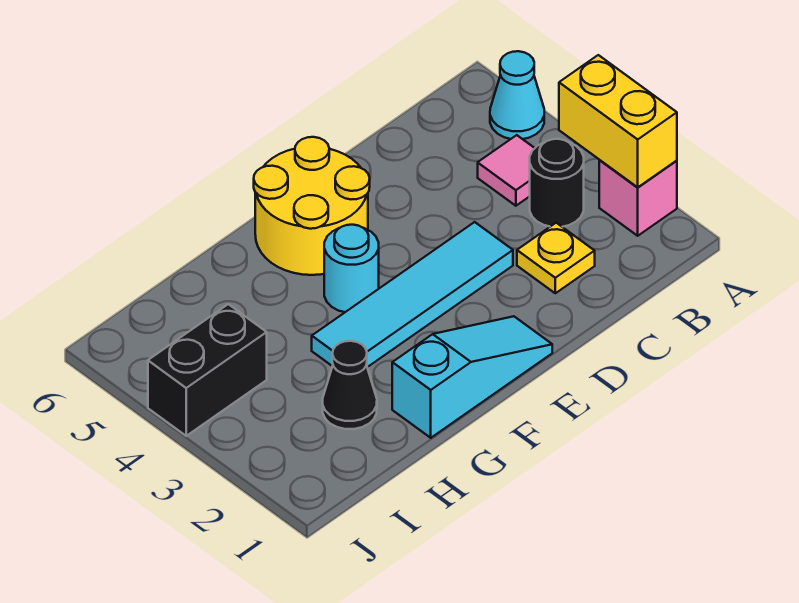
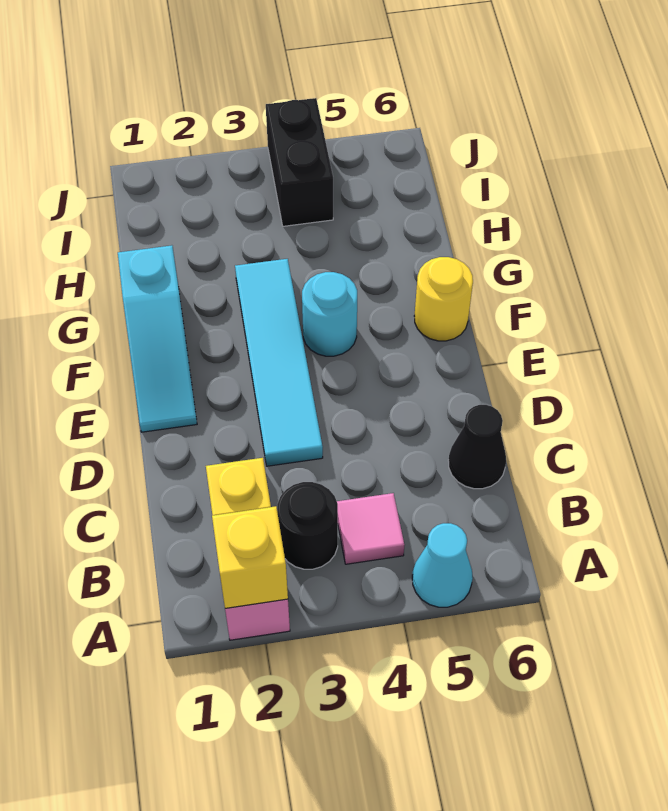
yellow 1x2 brick [559,55,677,187] -> yellow 1x1 brick [212,506,288,608]
yellow 2x2 round brick [254,137,370,275] -> yellow 1x1 round brick [414,257,473,341]
black 1x1 cone [323,341,377,429] -> black 1x1 cone moved to [448,405,506,489]

